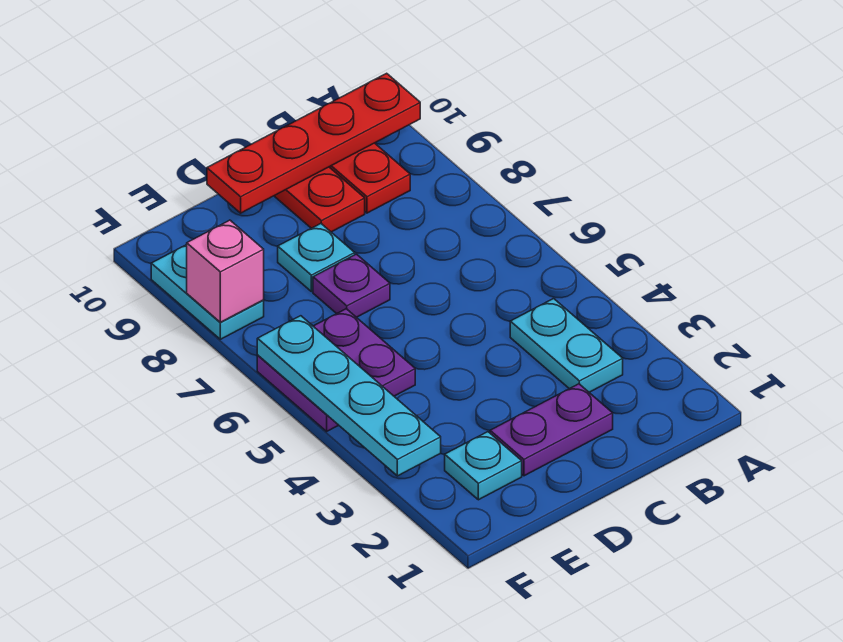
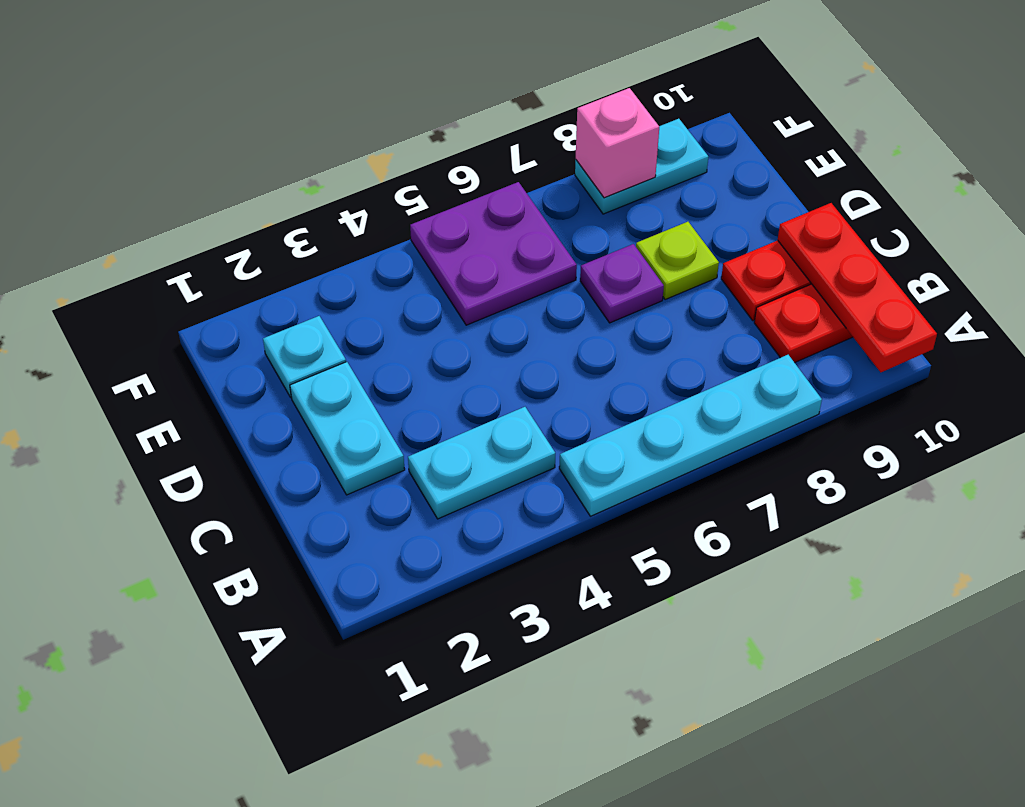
red 1x4 plate [207,73,420,213] -> red 1x3 plate [778,203,937,372]
purple 1x2 plate [490,384,613,476] -> cyan 1x2 plate [290,362,405,495]
cyan 1x1 plate [278,224,355,292] -> lime 1x1 plate [636,222,719,300]
cyan 1x4 plate [257,316,441,476] -> cyan 1x4 plate moved to [559,355,822,516]

